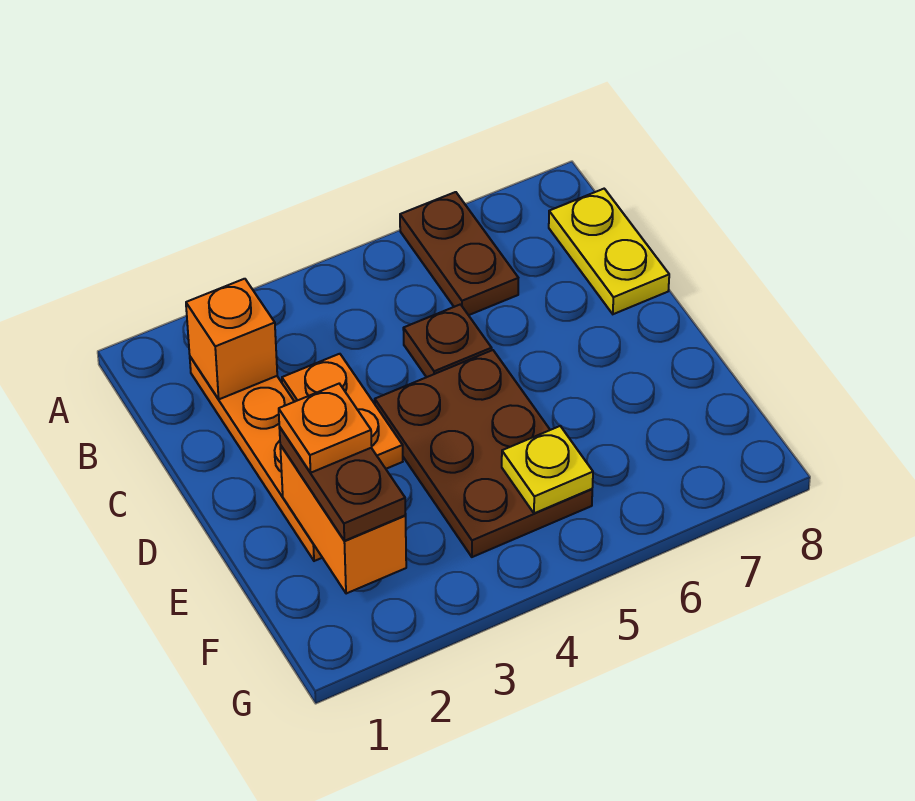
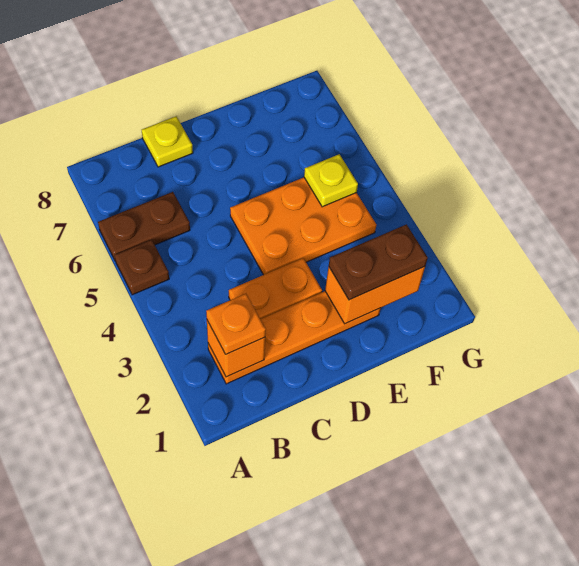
yellow 1x2 plate [549,189,669,314] -> yellow 1x1 plate [142,116,193,167]
brown 1x1 plate [403,304,492,377] -> brown 1x1 plate moved to [115,240,169,295]
brown 2x3 plate [375,350,592,557] -> orange 2x3 plate [230,177,376,275]
orange 1x1 plate [279,384,372,473] -> orange 1x1 plate moved to [206,294,266,354]

